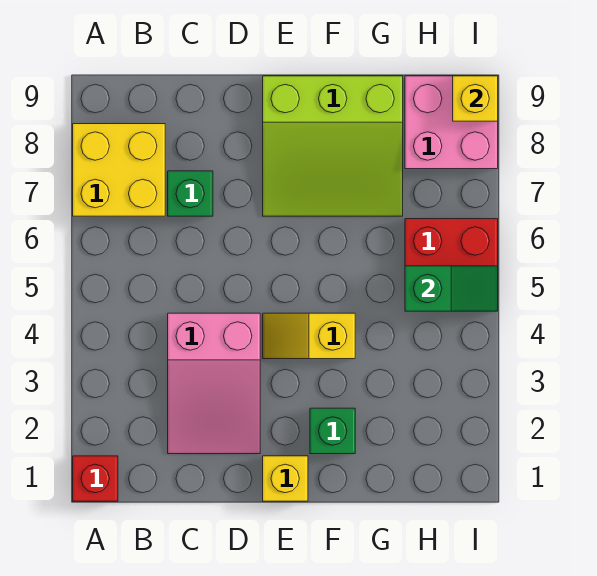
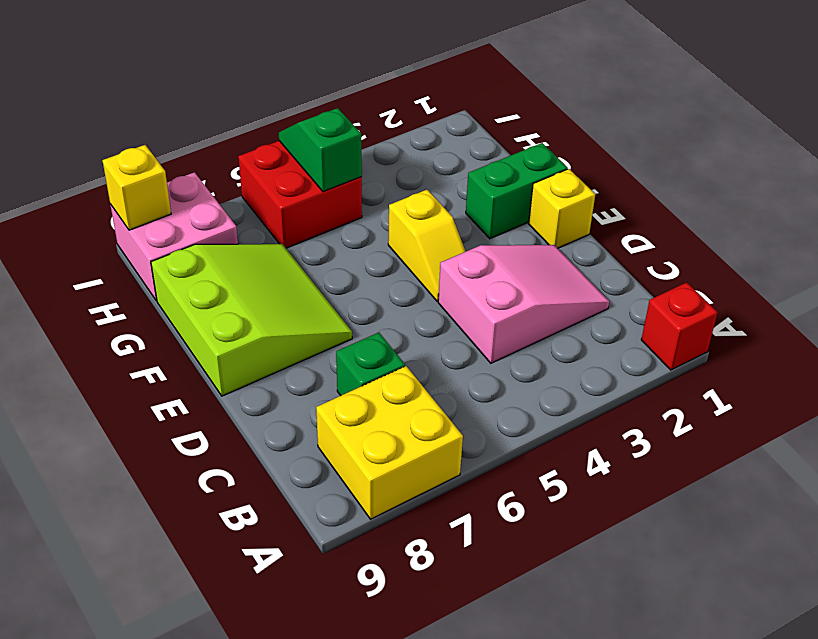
green 1x1 brick [310,408,355,454] -> green 1x2 brick [466,143,568,239]

